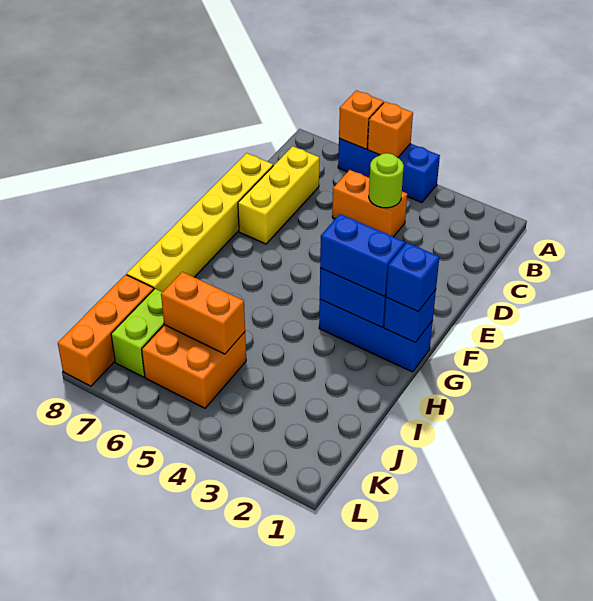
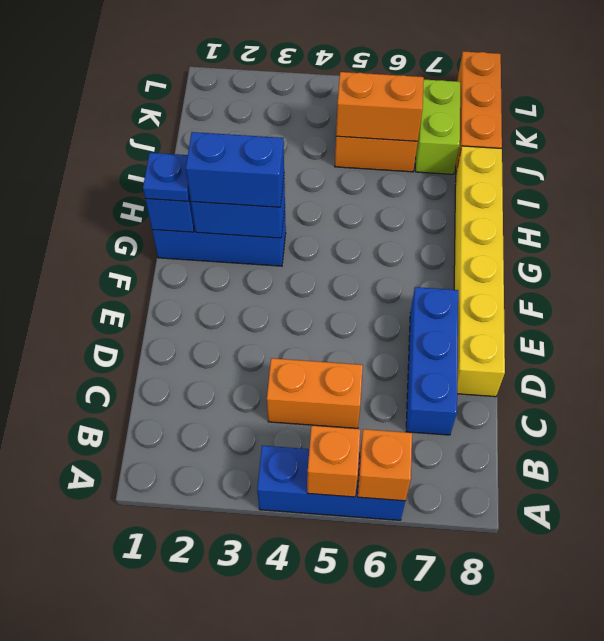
lime 1x1 round brick [369,153,404,208] -> none
yellow 1x3 brick [238,146,319,244] -> blue 1x3 brick [406,287,458,435]
blue 1x1 brick [386,243,439,311] -> blue 1x1 plate [143,153,190,201]

